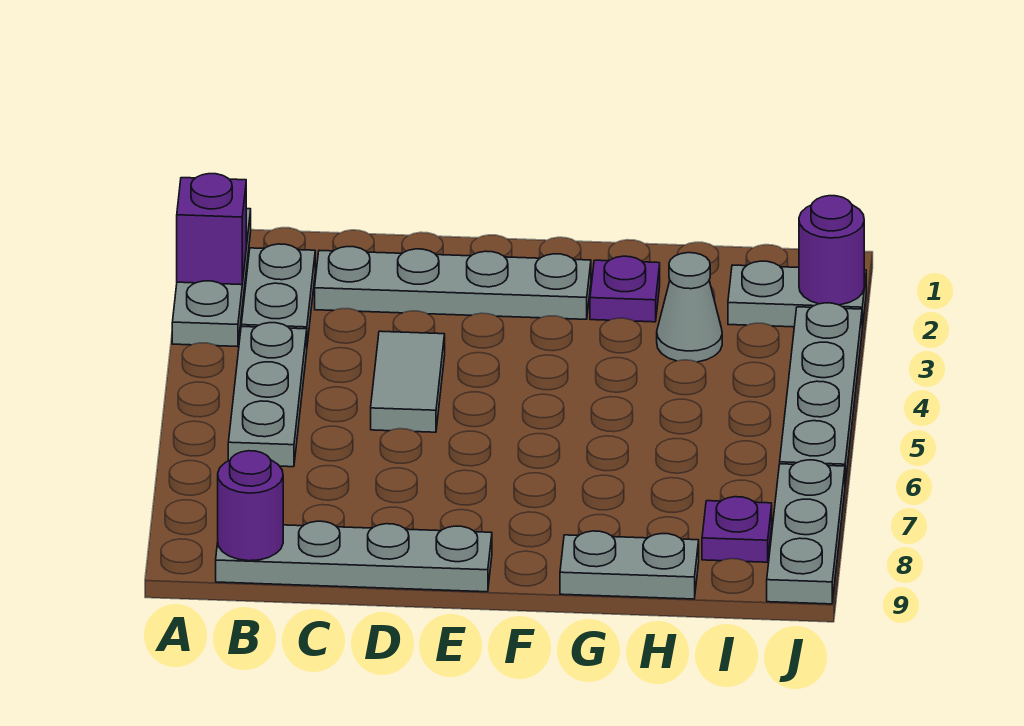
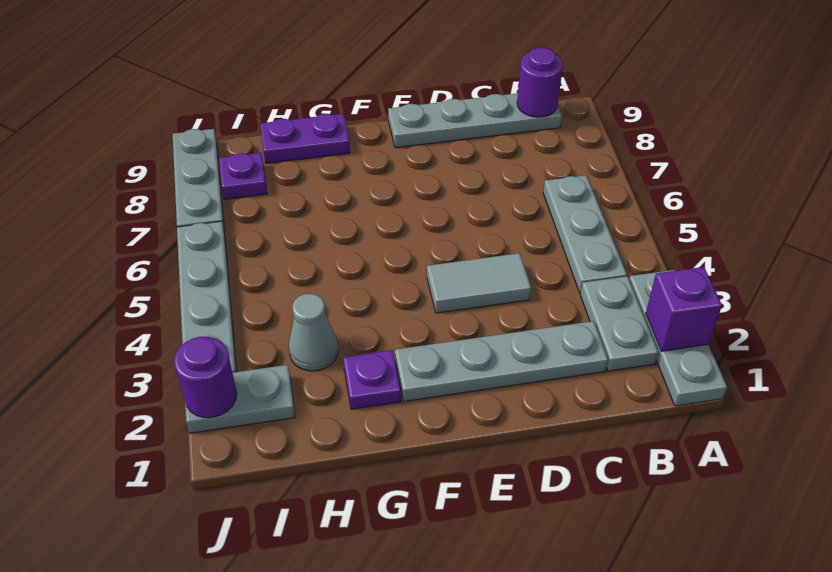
grey 1x2 tile [371,331,445,432] -> grey 1x2 tile turned to [427,253,531,313]
grey 1x2 plate [560,531,699,599] -> purple 1x2 plate [260,114,350,163]

